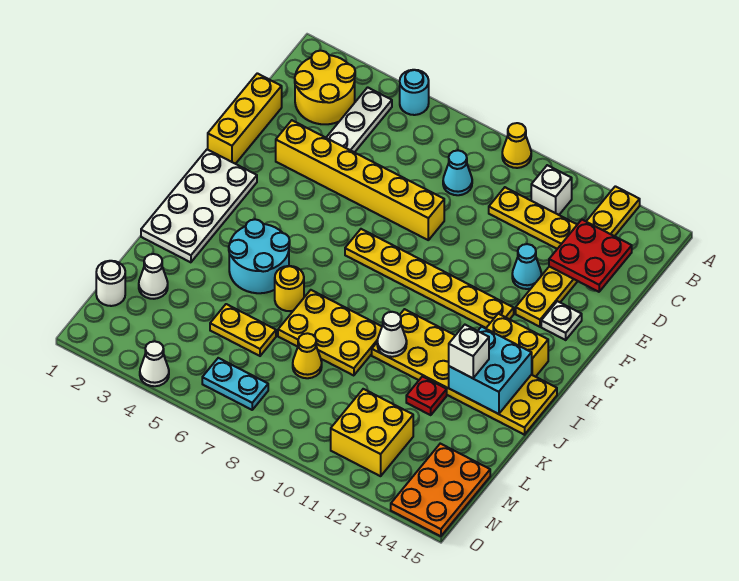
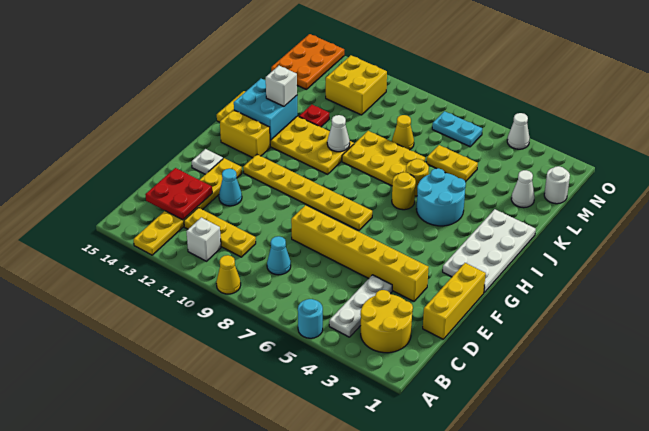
none -> yellow 1x1 round brick [392,172,416,210]

